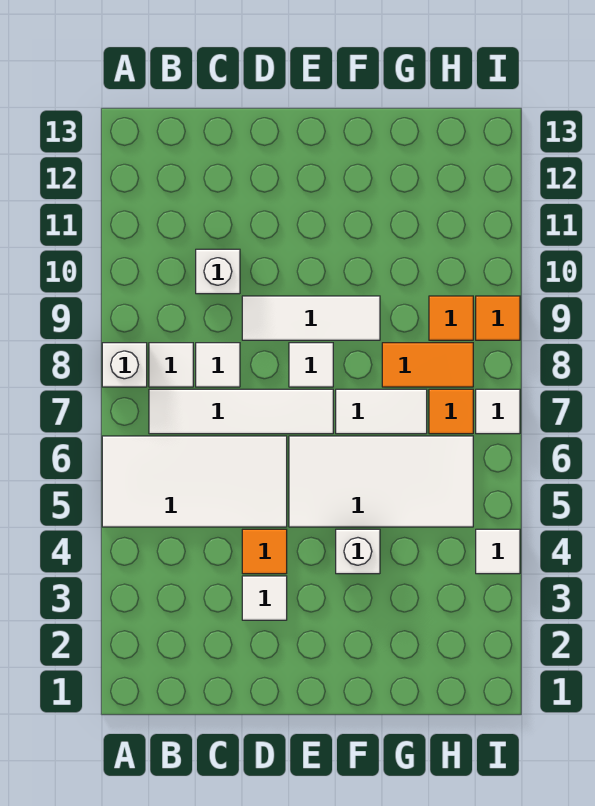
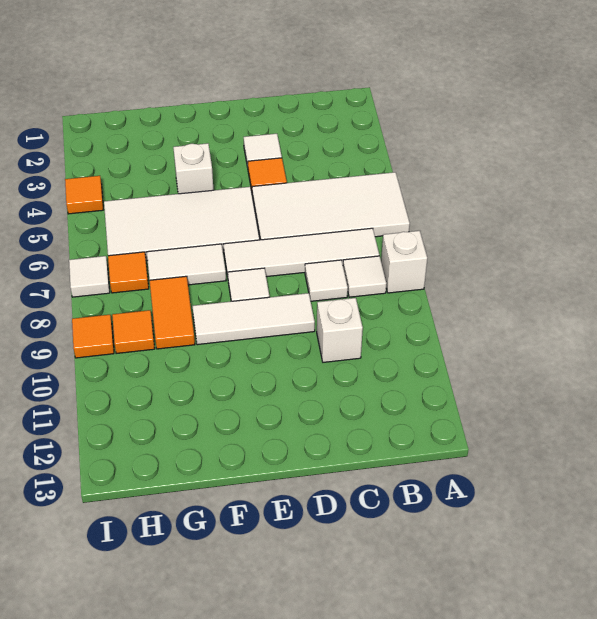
orange 1x2 tile [382,343,473,387] -> orange 1x2 tile turned to [150,276,195,349]
white 1x1 tile [476,529,520,574] -> orange 1x1 tile [65,176,103,214]

